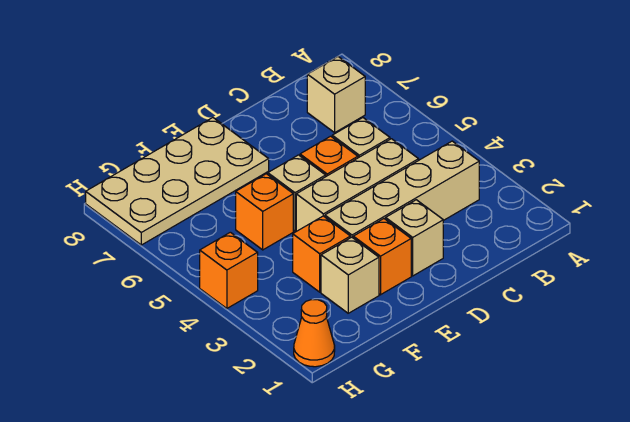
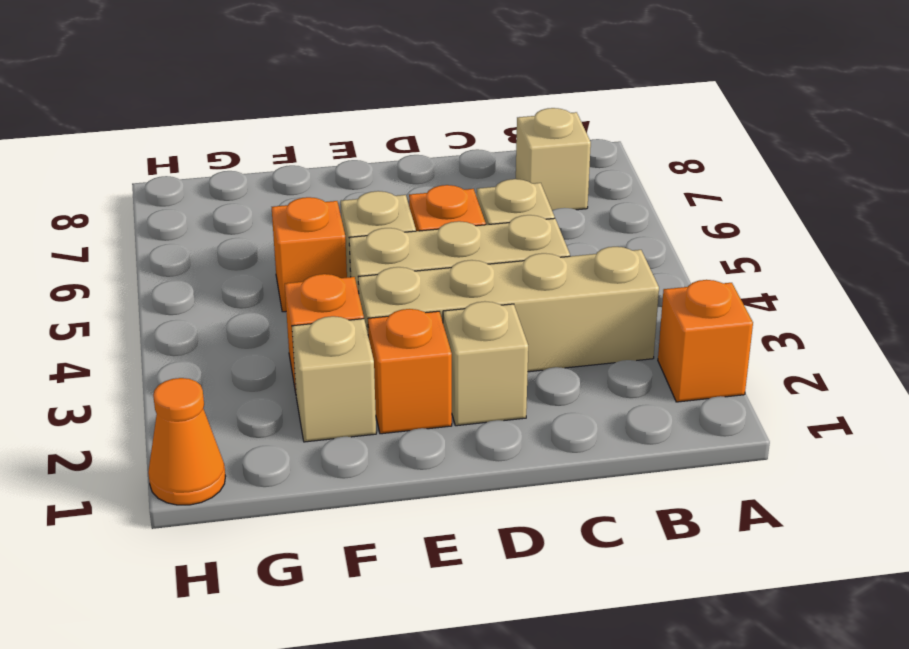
tan 2x4 plate [86,118,269,245] -> none
orange 1x1 brick [200,232,258,308] -> orange 1x1 brick moved to [658,280,753,402]

